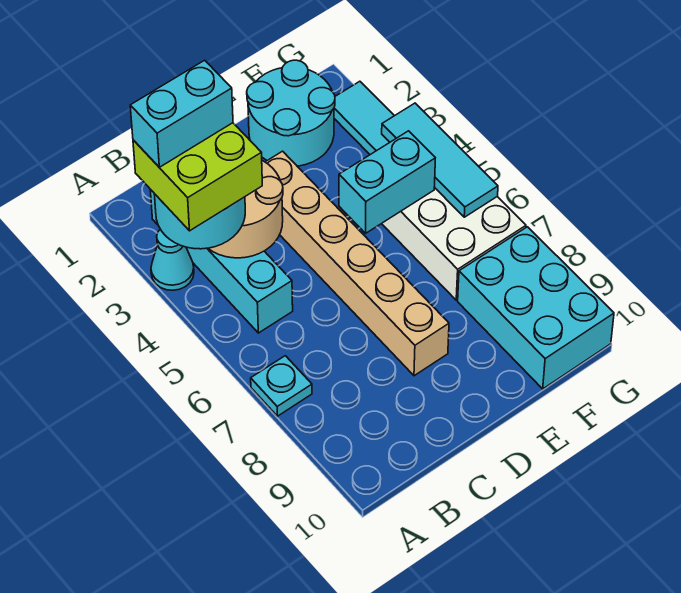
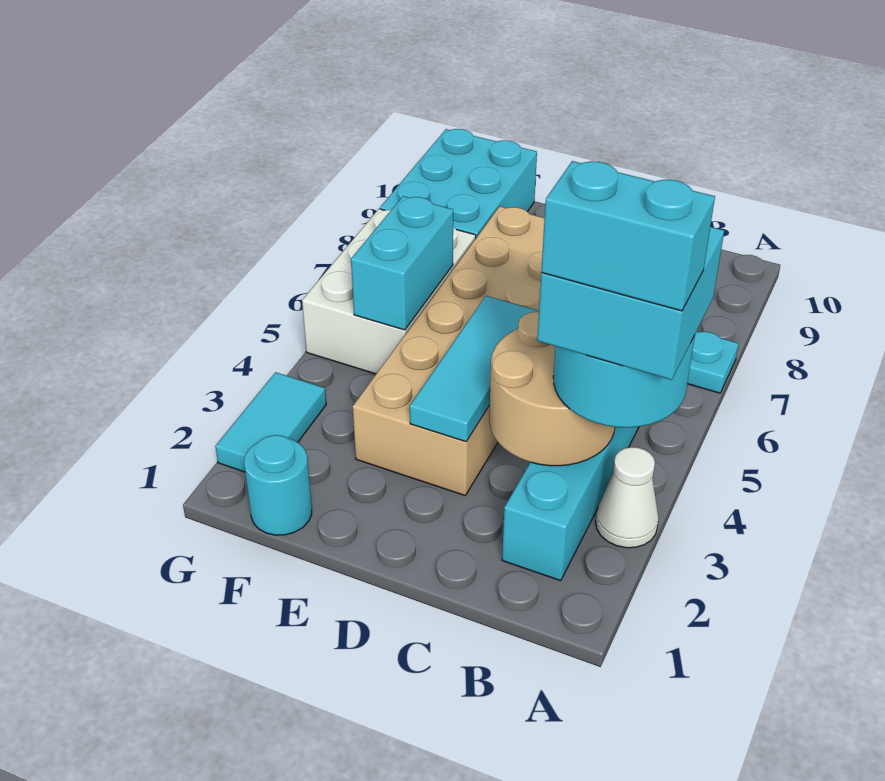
cyan 1x1 cone [151,229,194,290] -> white 1x1 cone [596,447,659,548]
lime 2x2 brick [133,123,262,231] -> cyan 2x2 brick [537,227,724,380]
tan 1x6 brick [266,151,449,376] -> tan 2x6 brick [353,206,545,495]
cyan 2x2 round brick [247,60,335,166] -> cyan 1x1 round brick [244,435,312,535]
cyan 1x2 brick [339,131,435,233] -> cyan 1x2 brick turned to [351,196,453,330]
cyan 1x3 tile [382,103,498,217] -> cyan 1x3 tile moved to [410,296,539,442]

